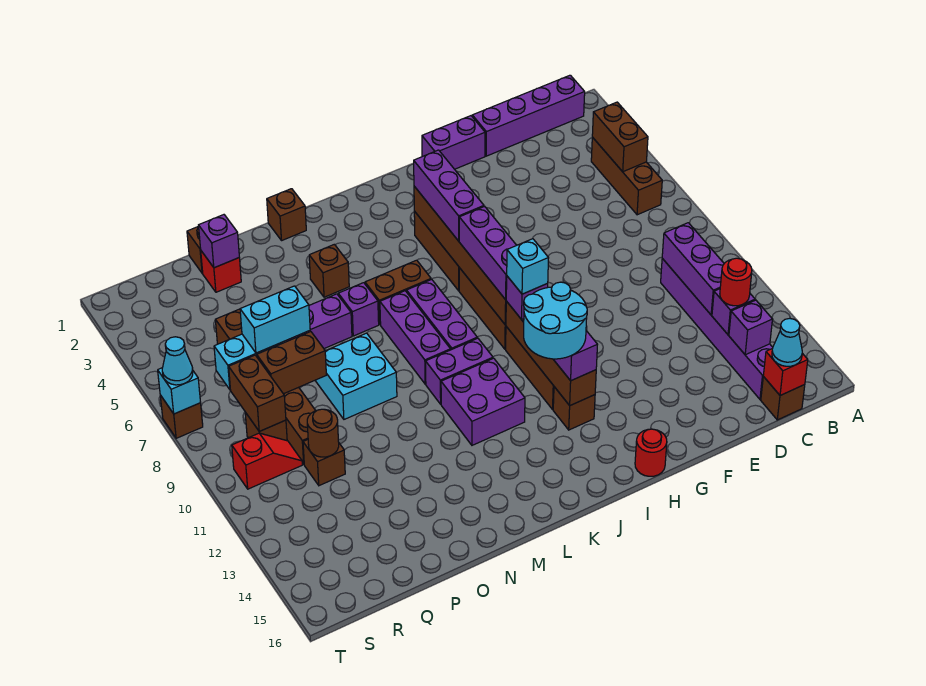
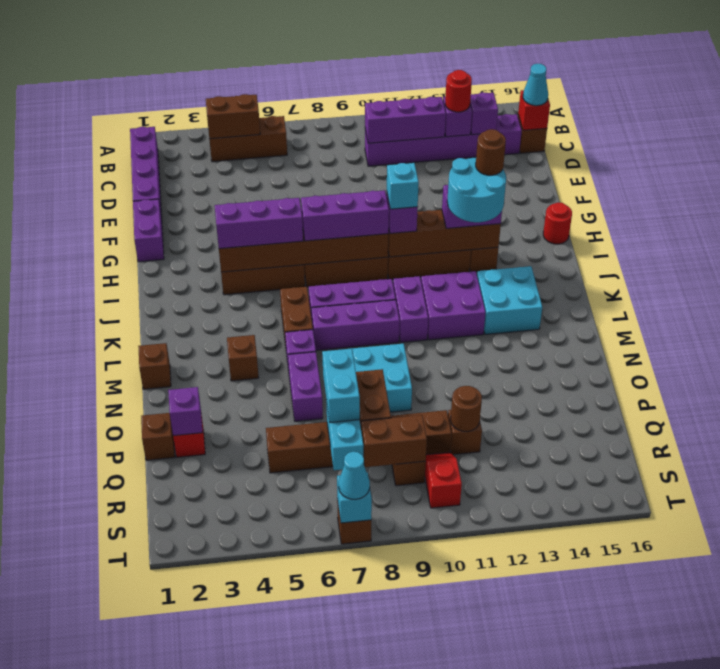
none -> brown 1x1 round brick [476,129,506,175]
none -> cyan 2x2 brick [477,266,542,334]

